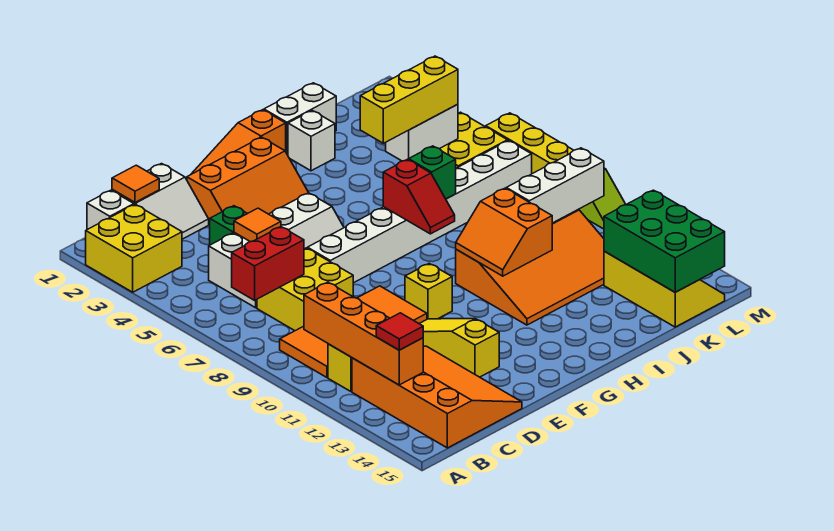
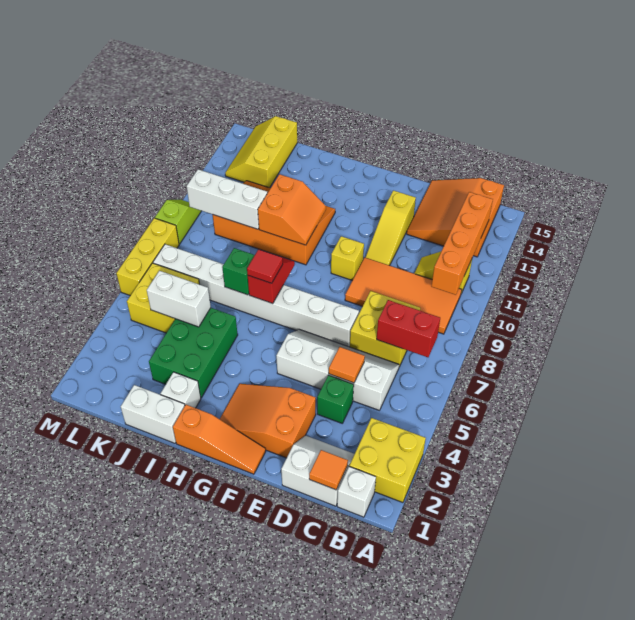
orange 3x4 slope [352,346,522,448] -> orange 3x3 slope [407,178,504,257]
red 1x1 tile [376,313,423,350] -> red 1x1 tile moved to [247,249,283,283]
orange 2x3 slope [187,137,309,224] -> orange 2x3 slope turned to [220,384,316,458]
yellow 1x3 brick [360,56,458,143] -> none
green 2x3 brick [604,190,725,292] -> green 2x3 brick moved to [149,308,238,398]

